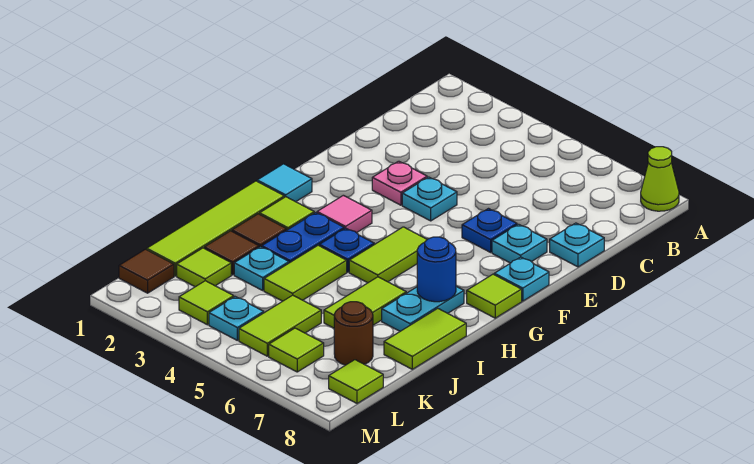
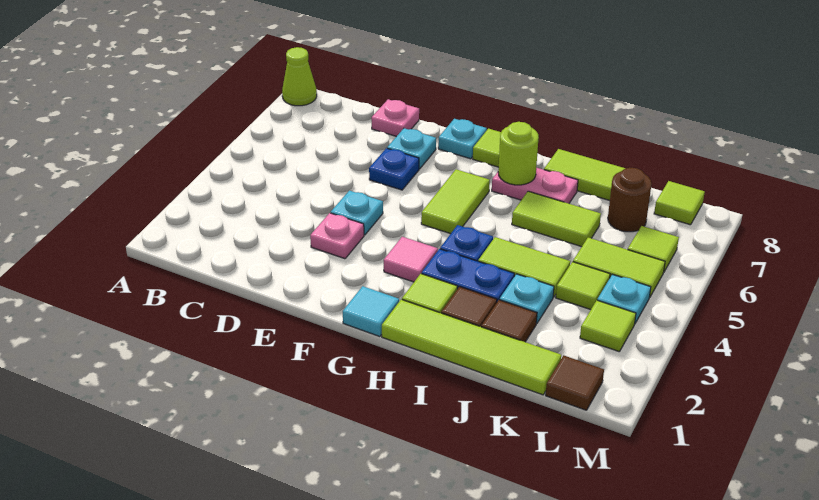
cyan 1x1 plate [550,223,604,267] -> pink 1x1 plate [371,99,419,136]
lime 1x2 tile [349,227,427,283] -> lime 1x2 tile turned to [421,169,490,234]
cyan 1x2 plate [382,286,464,331] -> pink 1x2 plate [492,168,578,204]
blue 1x1 round brick [417,237,456,302] -> lime 1x1 round brick [498,122,539,185]
lime 1x1 tile [177,248,231,287] -> lime 1x1 tile moved to [556,262,610,310]

